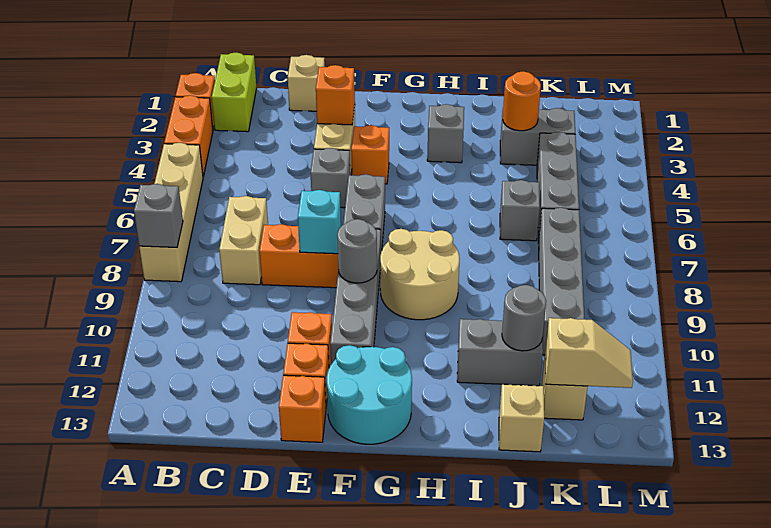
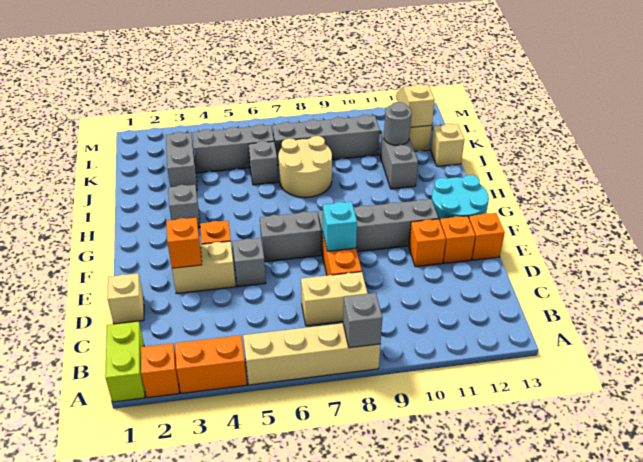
lime 1x2 brick [212,52,257,132] -> lime 1x2 brick turned to [105,321,145,402]
grey 1x1 round brick [337,219,377,283] -> none
tan 2x2 round brick [380,229,460,320] -> tan 2x2 round brick moved to [278,136,332,198]
orange 1x1 round brick [503,71,541,131] -> none

